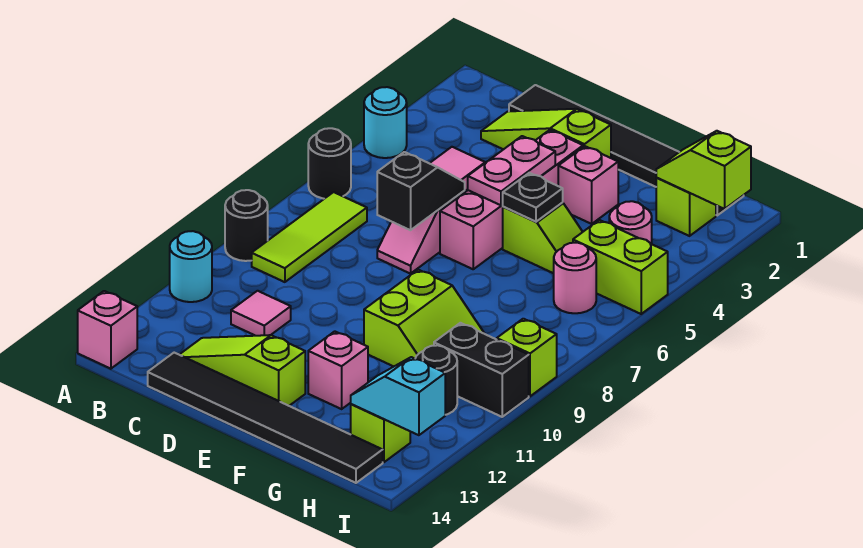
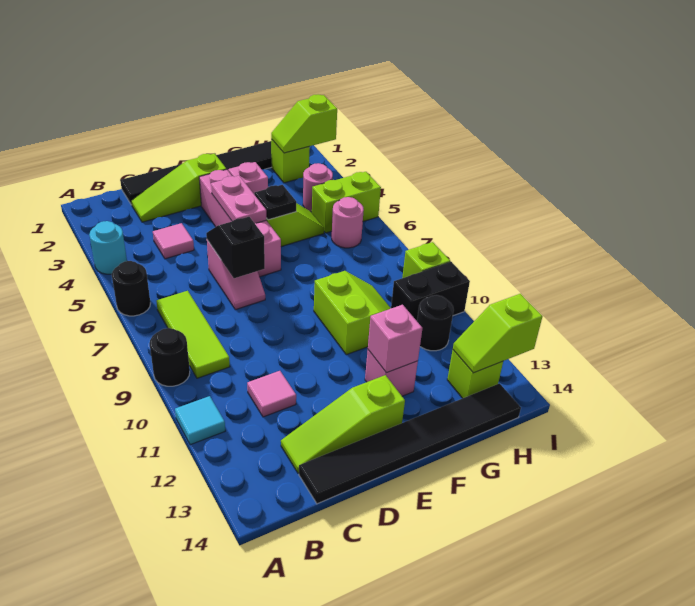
cyan 1x1 round brick [170,231,212,302] -> cyan 1x1 tile [175,396,225,445]
pink 1x1 brick [78,291,137,369] -> pink 1x1 brick moved to [368,305,422,373]
cyan 1x2 slope [351,357,445,435] -> lime 1x2 slope [453,294,542,373]

